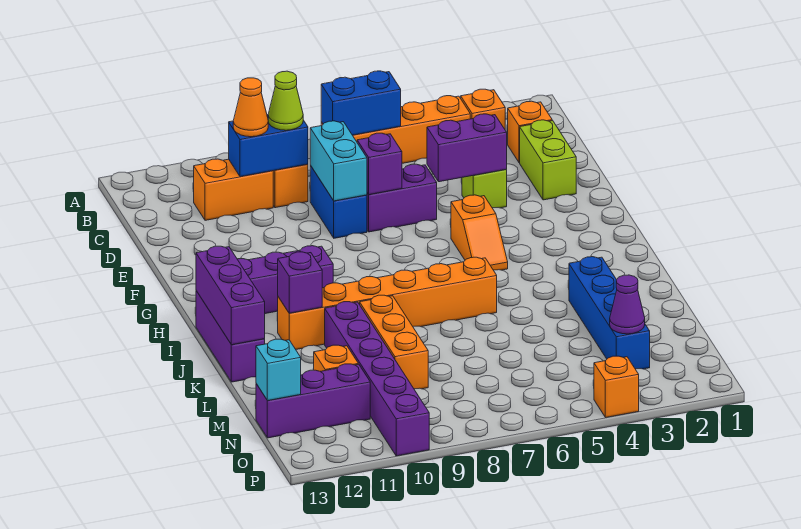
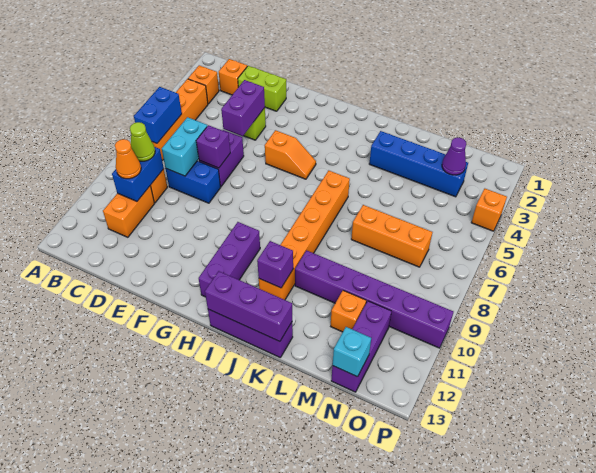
cyan 1x2 brick [310,121,367,201] -> cyan 1x2 brick turned to [162,117,207,176]
orange 1x3 brick [360,295,428,389] -> orange 1x3 brick moved to [351,205,432,267]

